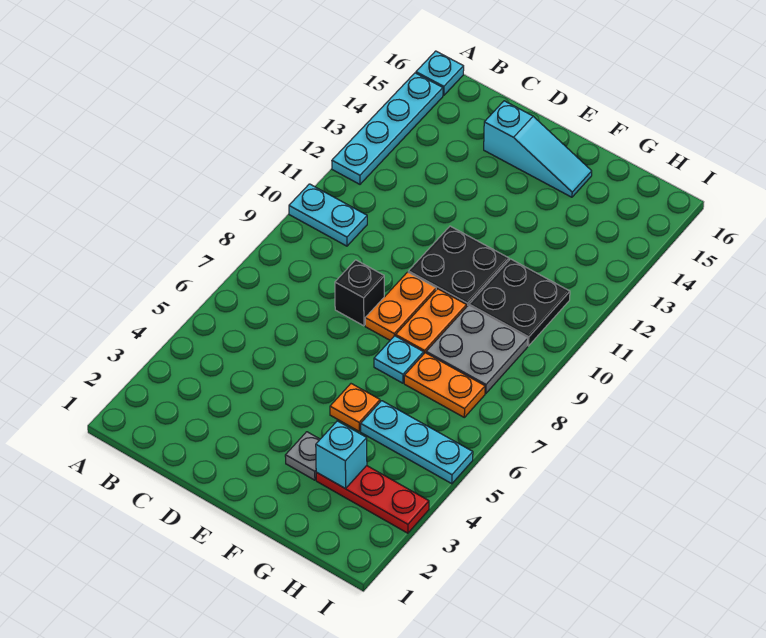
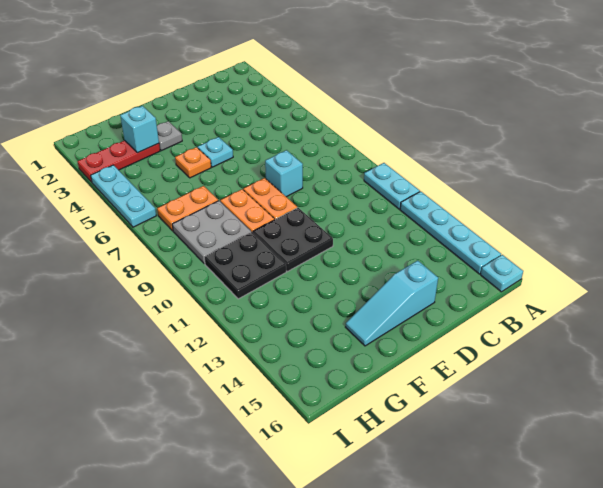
cyan 1x2 plate [289,184,367,246] -> cyan 1x2 plate turned to [364,163,420,209]
black 1x1 brick [335,260,384,326] -> cyan 1x1 brick [265,150,303,197]
cyan 1x1 plate [374,336,424,383] -> cyan 1x1 plate moved to [198,137,233,167]
cyan 1x3 plate [361,401,473,484] -> cyan 1x3 plate turned to [91,165,156,227]

